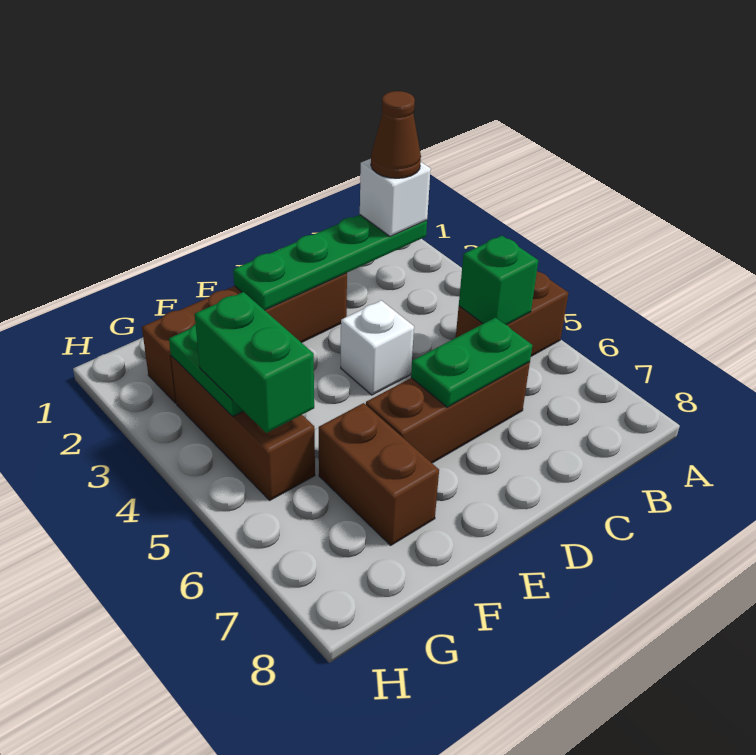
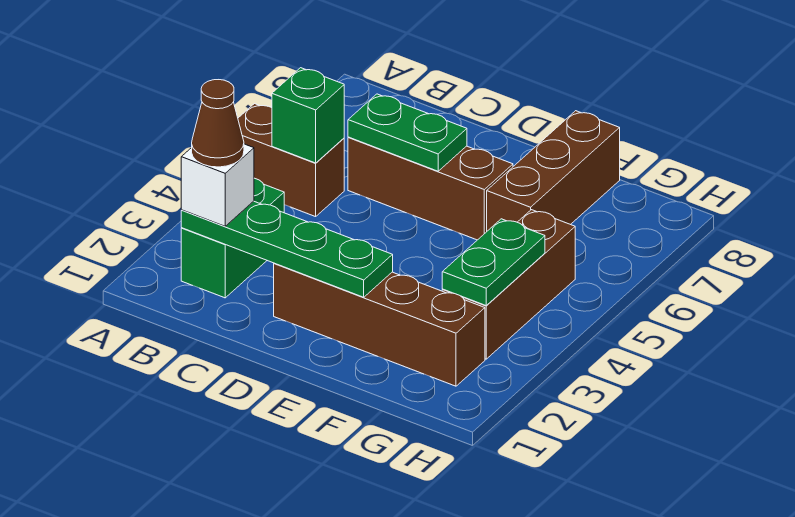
white 1x1 brick [341,300,414,395] -> none
brown 1x2 brick [319,403,439,545] -> brown 1x3 brick [487,111,620,231]
green 1x2 brick [195,292,314,433] -> green 1x2 brick moved to [181,178,284,298]

